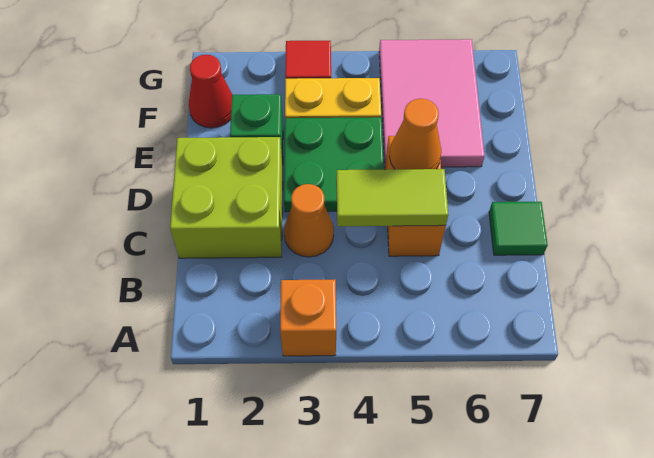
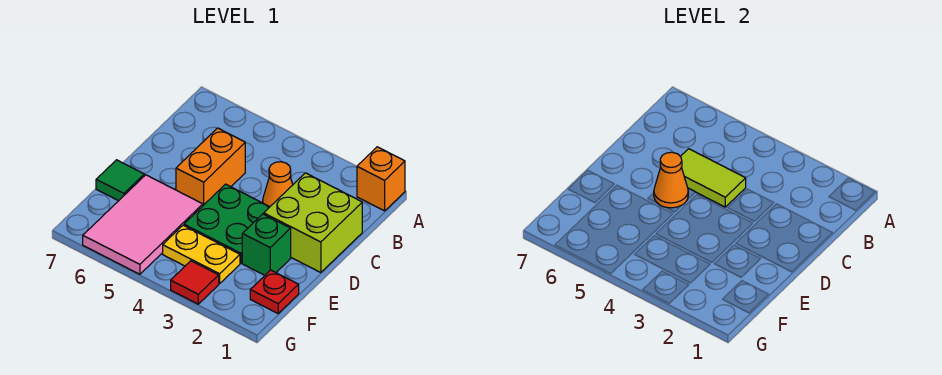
orange 1x1 brick [280,280,336,356] -> orange 1x1 brick moved to [357,147,405,211]
green 1x1 tile [489,202,548,255] -> green 1x1 tile moved to [96,160,144,201]
red 1x1 cone [189,55,232,128] -> red 1x1 plate [250,270,299,313]

